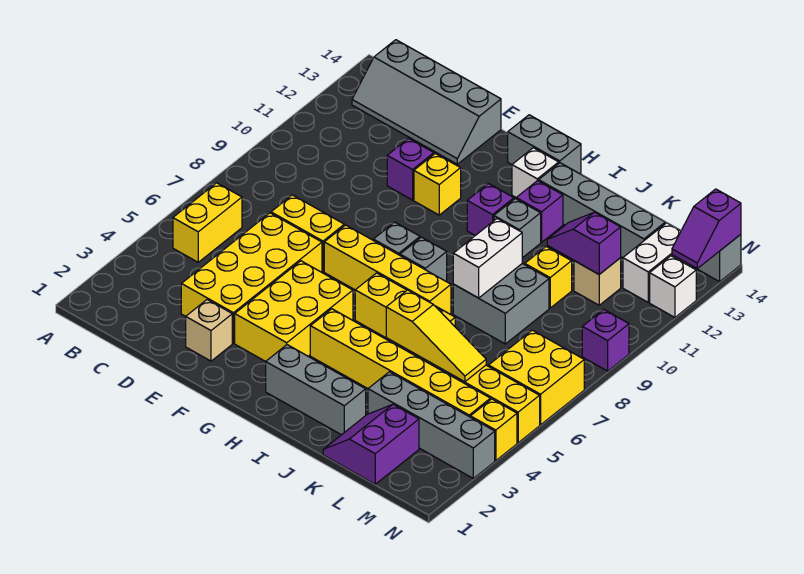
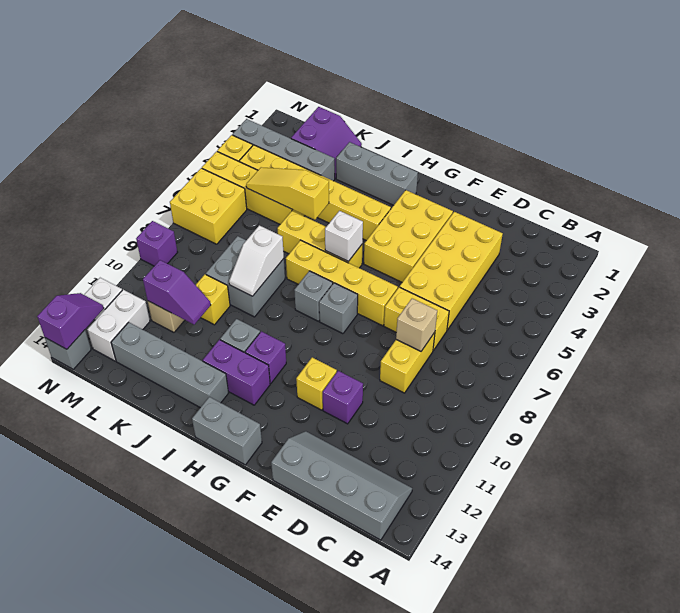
yellow 1x2 brick [173,183,242,262] -> yellow 1x2 brick moved to [380,332,435,393]
tan 1x1 brick [186,300,232,361] -> tan 1x1 brick moved to [396,299,437,351]
white 1x1 brick [512,148,559,197] -> white 1x1 brick moved to [325,211,363,262]
purple 1x1 brick [516,181,563,242] -> purple 1x2 brick [203,340,270,405]
white 1x2 brick [453,219,522,298] -> white 1x2 slope [229,225,284,296]

